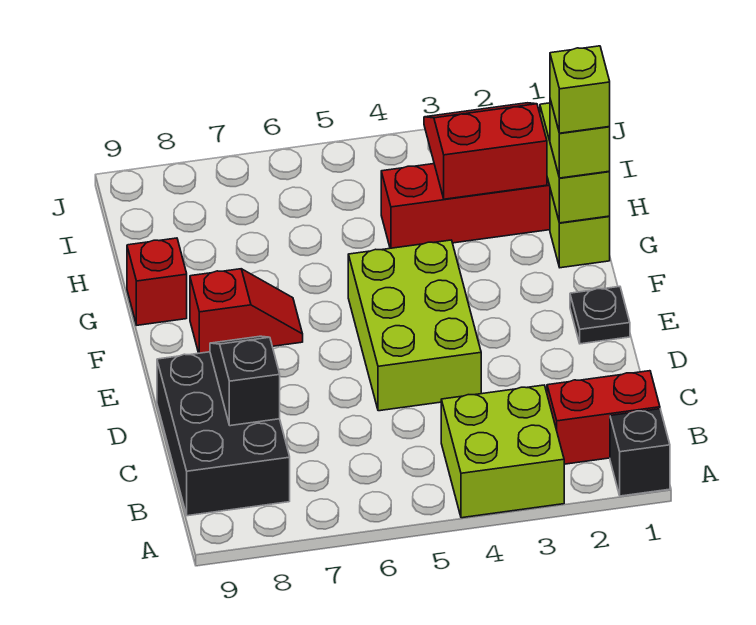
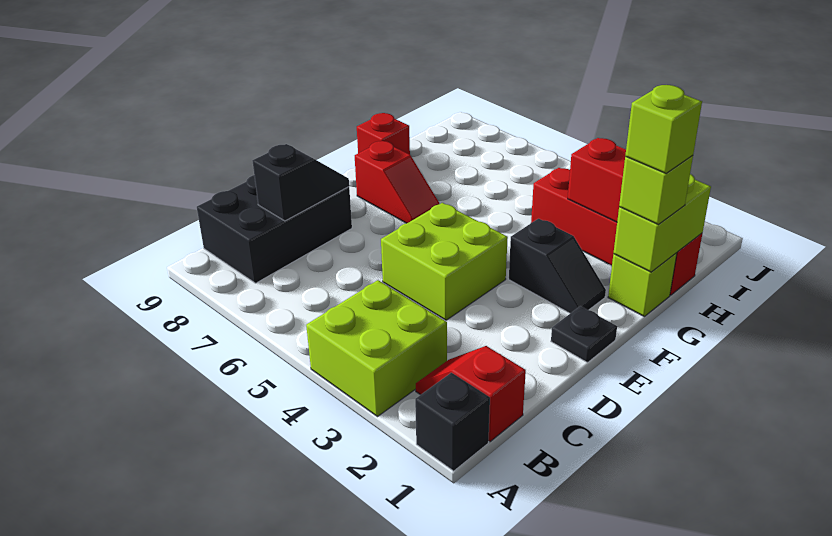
red 1x2 brick [547,371,660,464] -> red 1x2 slope [416,346,526,442]
lime 2x3 brick [348,240,481,411] -> lime 2x2 brick [381,203,508,320]
none -> black 1x2 slope [509,219,606,313]

